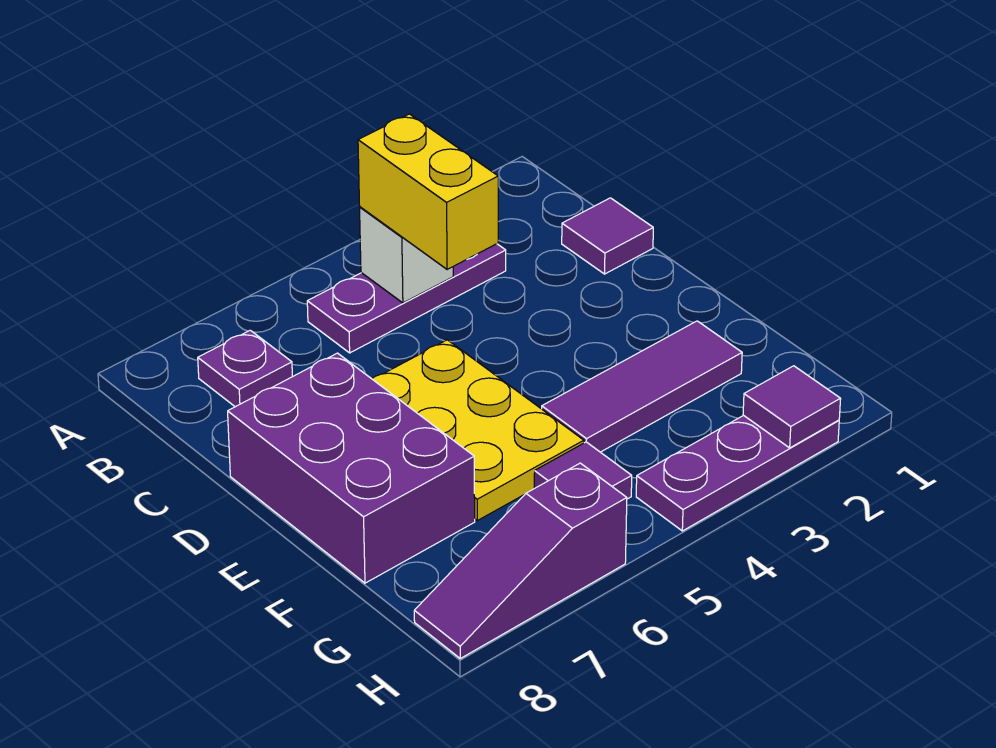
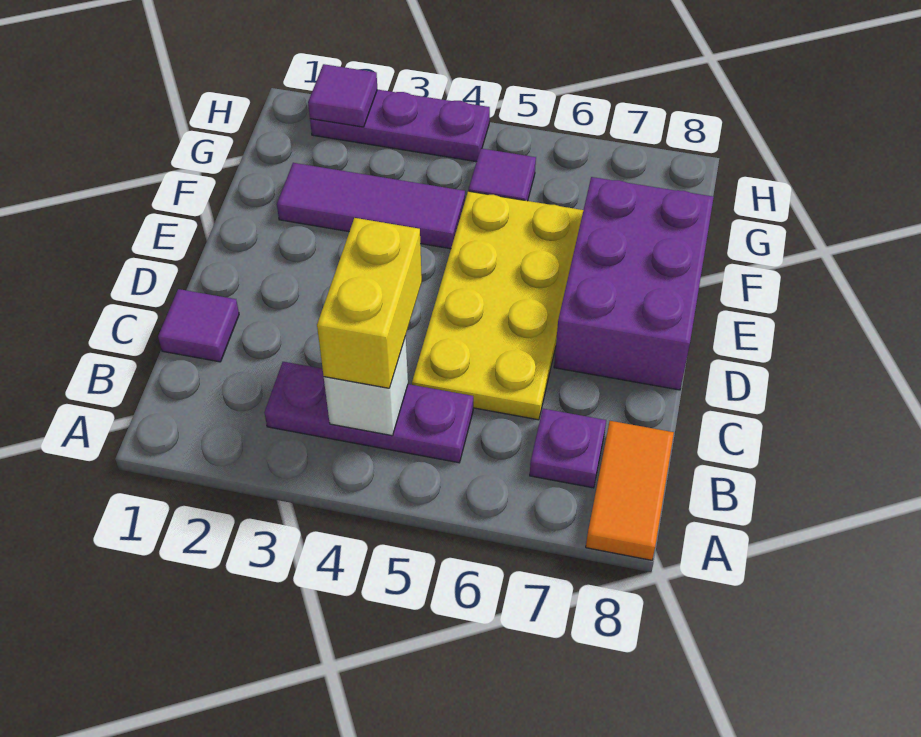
none -> orange 1x2 tile [586,421,674,560]
yellow 2x3 plate [372,340,584,521] -> yellow 2x4 plate [412,191,583,420]
purple 1x3 slope [414,463,627,658] -> none

